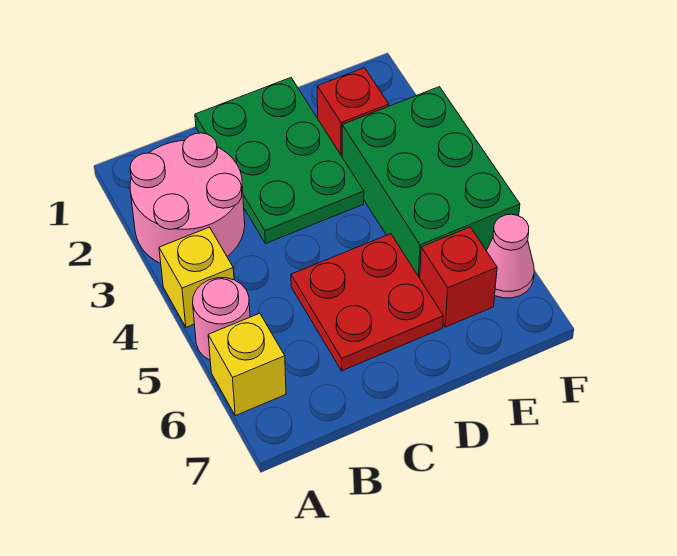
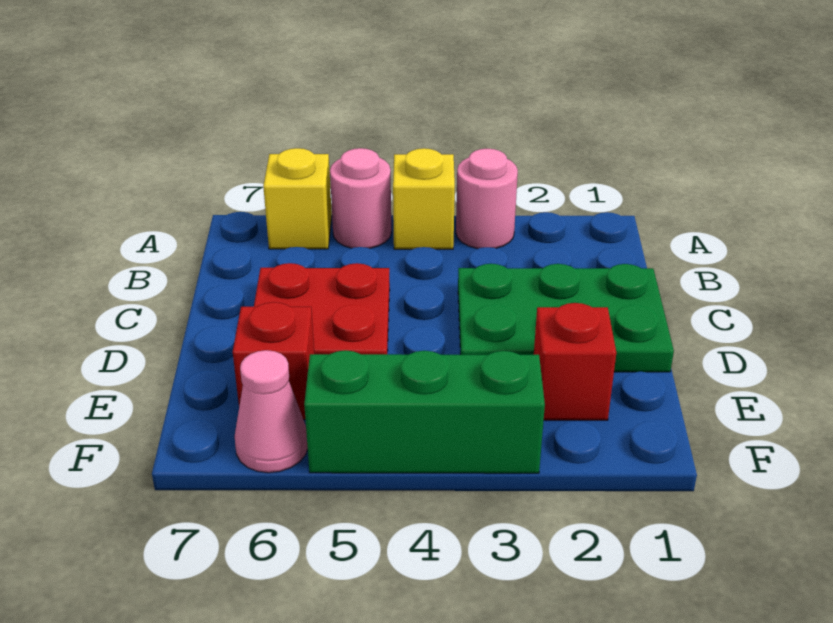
pink 2x2 round brick [130,133,245,264] -> pink 1x1 round brick [456,149,518,249]
green 2x3 brick [342,87,520,278] -> green 1x3 brick [304,350,545,473]

